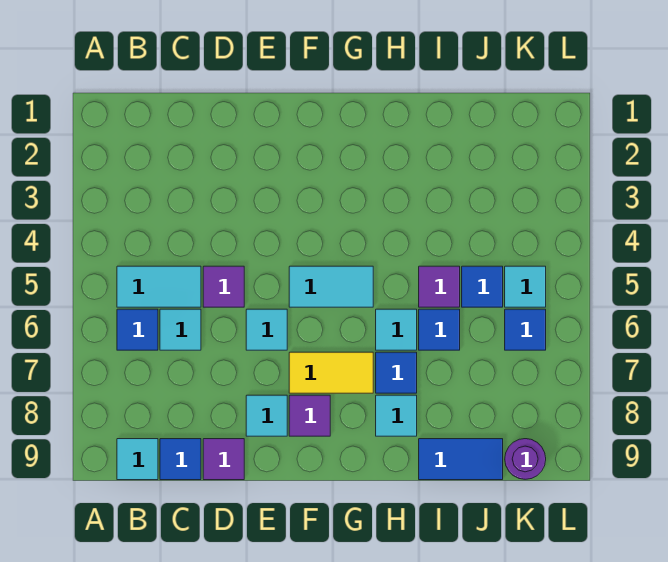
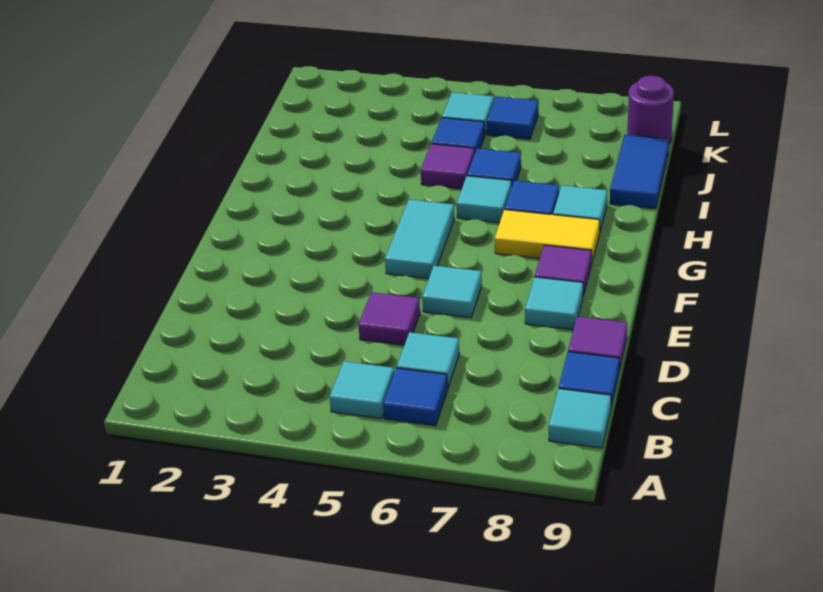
cyan 1x2 tile [117,266,201,307] -> cyan 1x1 tile [329,361,394,419]
yellow 1x2 tile [289,352,373,393] -> yellow 1x2 tile turned to [495,210,600,264]

